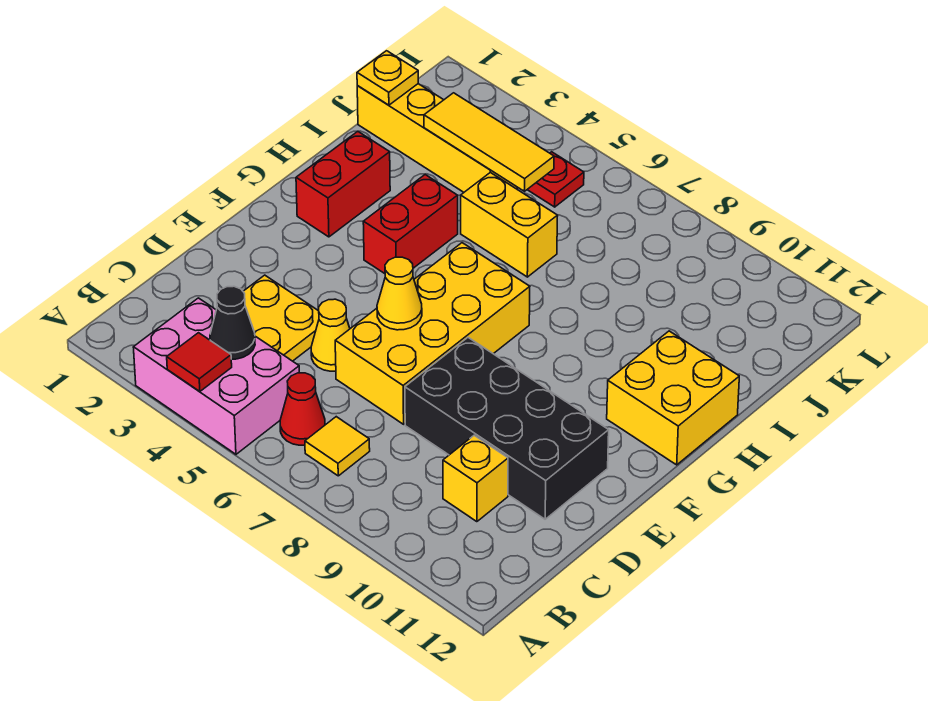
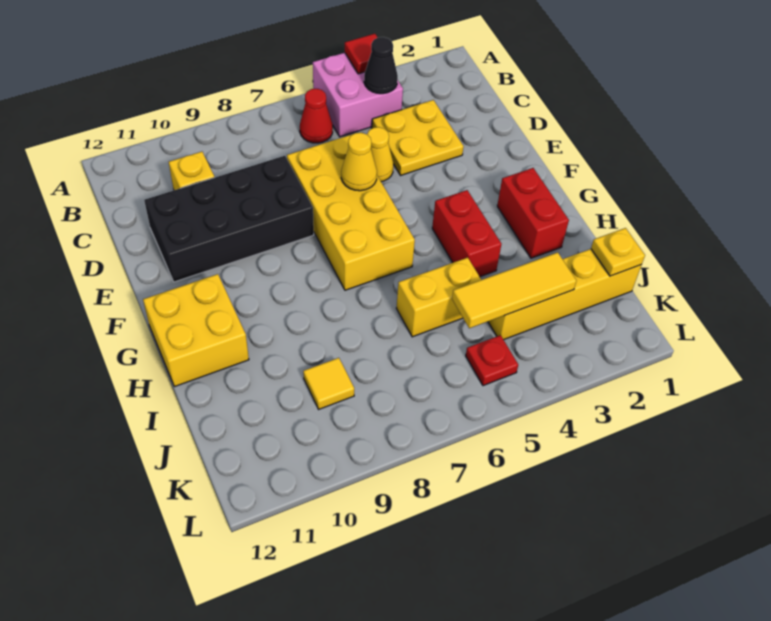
pink 2x3 brick [133,298,299,454] -> pink 2x2 brick [313,53,403,137]
yellow 1x1 tile [305,417,370,476] -> yellow 1x1 tile moved to [303,358,354,409]

